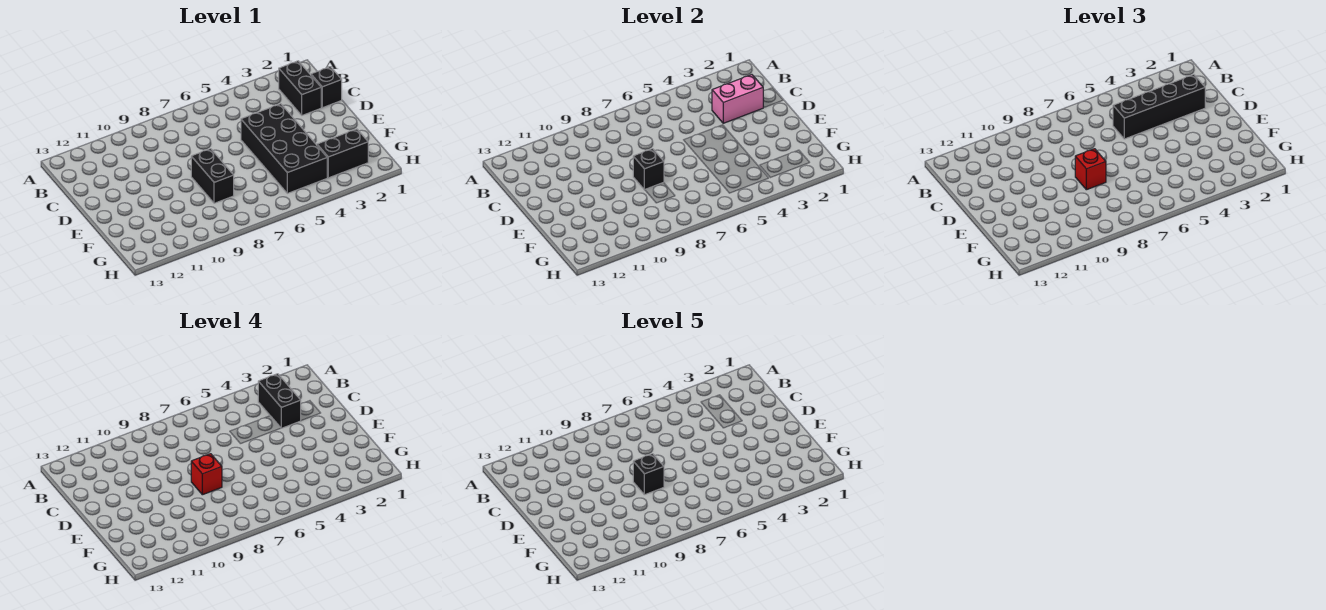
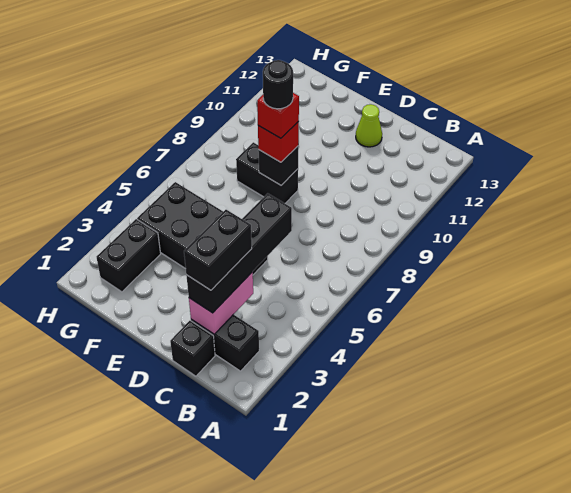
black 1x2 brick [258,374,301,428] -> black 1x2 brick turned to [184,210,252,290]
none -> lime 1x1 cone [356,104,382,147]
black 1x1 brick [633,454,664,495] -> black 1x1 round brick [263,60,293,109]

